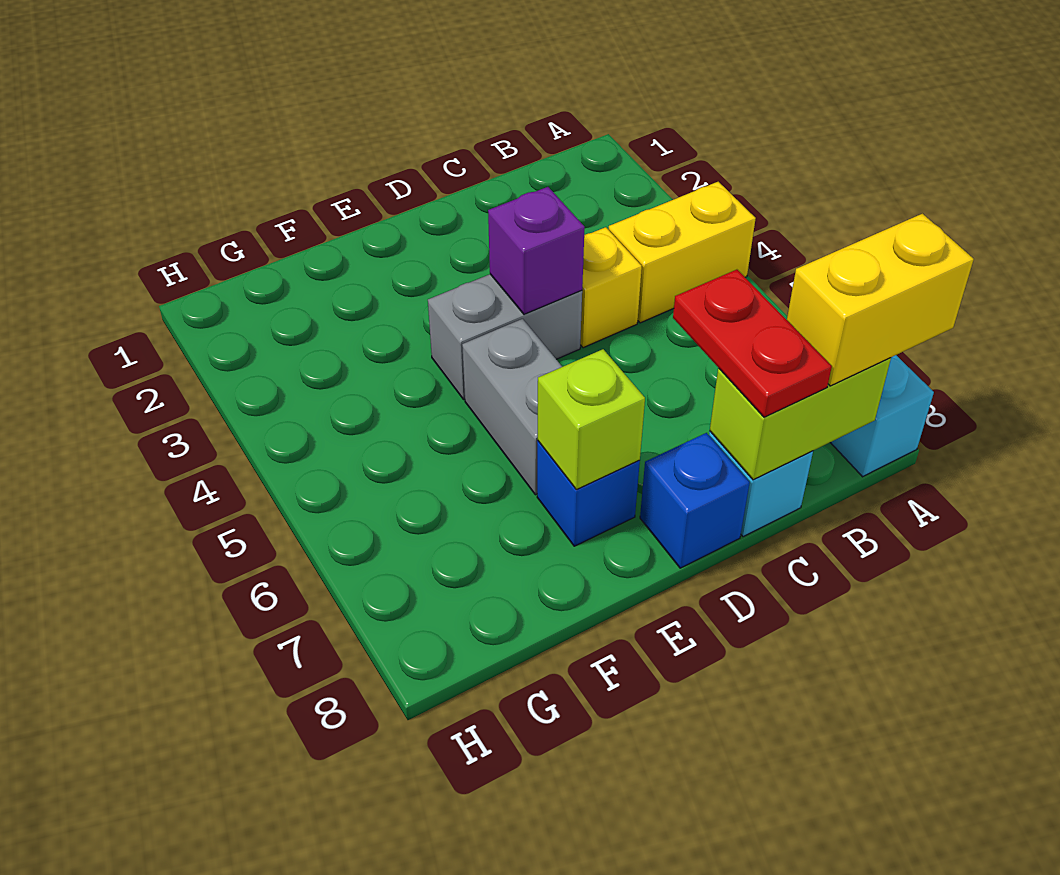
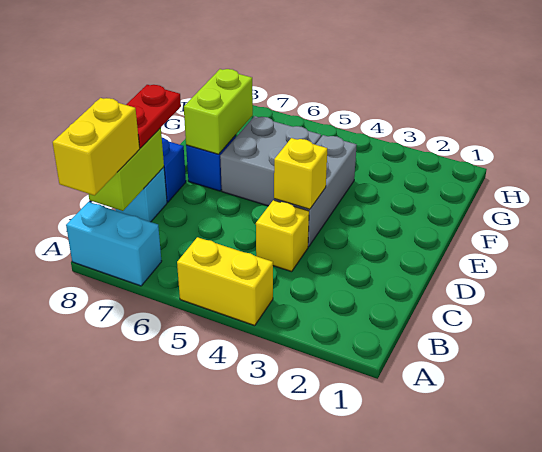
yellow 1x2 brick [609,182,756,323] -> yellow 1x2 brick turned to [177,237,273,326]
red 1x2 plate [673,270,832,417] -> red 1x2 plate turned to [126,85,181,148]
grey 1x2 brick [428,274,582,400] -> grey 1x3 brick [274,135,357,247]
purple 1x1 brick [488,187,585,314] -> yellow 1x1 brick [274,138,327,209]
grey 1x2 brick [462,319,562,495] -> grey 2x2 brick [220,116,321,206]
lime 1x1 brick [537,349,645,490] -> lime 1x2 brick [184,69,253,154]

